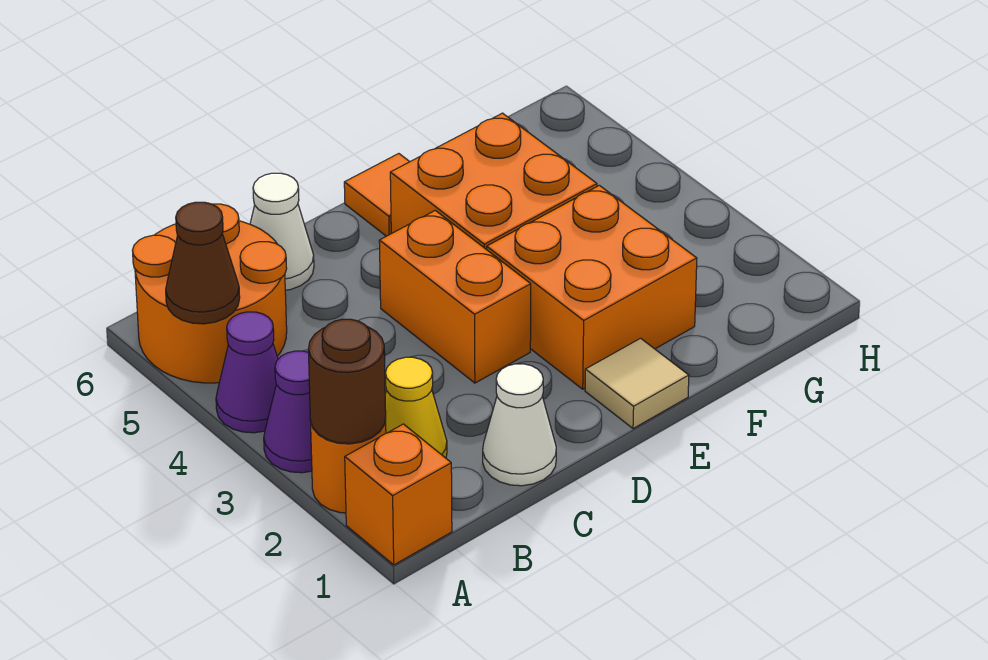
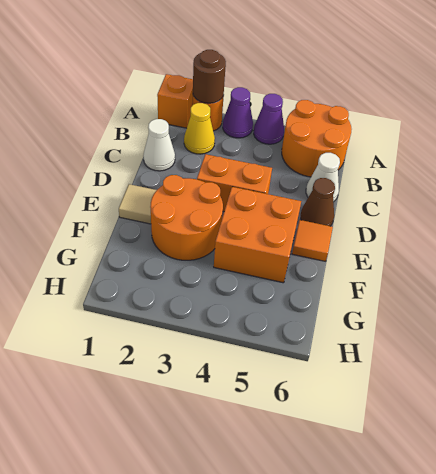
brown 1x1 cone [166,202,240,324] -> brown 1x1 cone moved to [301,178,335,226]
orange 2x2 brick [487,185,697,389] -> orange 2x2 round brick [150,175,223,260]

